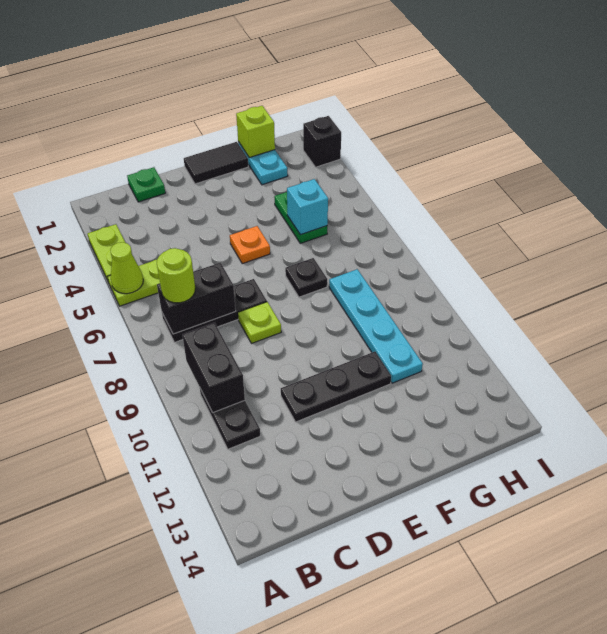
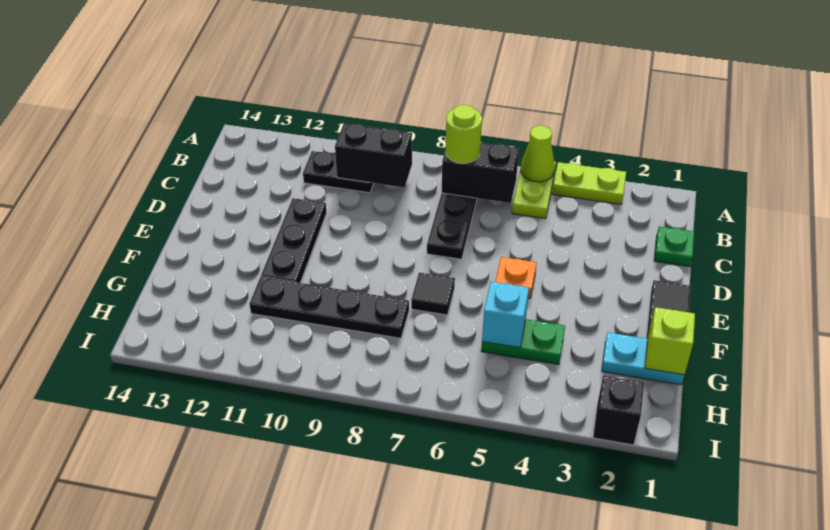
black 1x2 brick [157,263,236,334] -> black 1x2 brick turned to [442,143,519,203]
lime 1x1 plate [238,302,281,344] -> none
black 1x1 plate [285,258,327,297] -> black 1x1 tile [411,273,455,315]
cyan 1x4 plate [329,269,423,383] -> black 1x4 plate [250,277,409,338]

